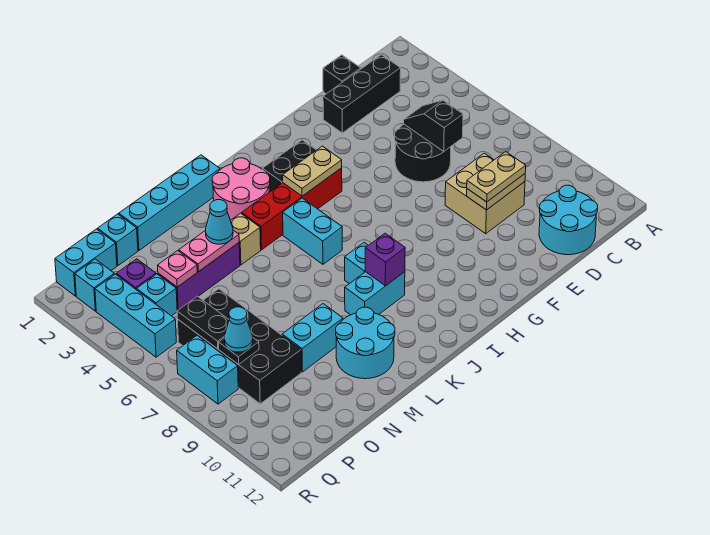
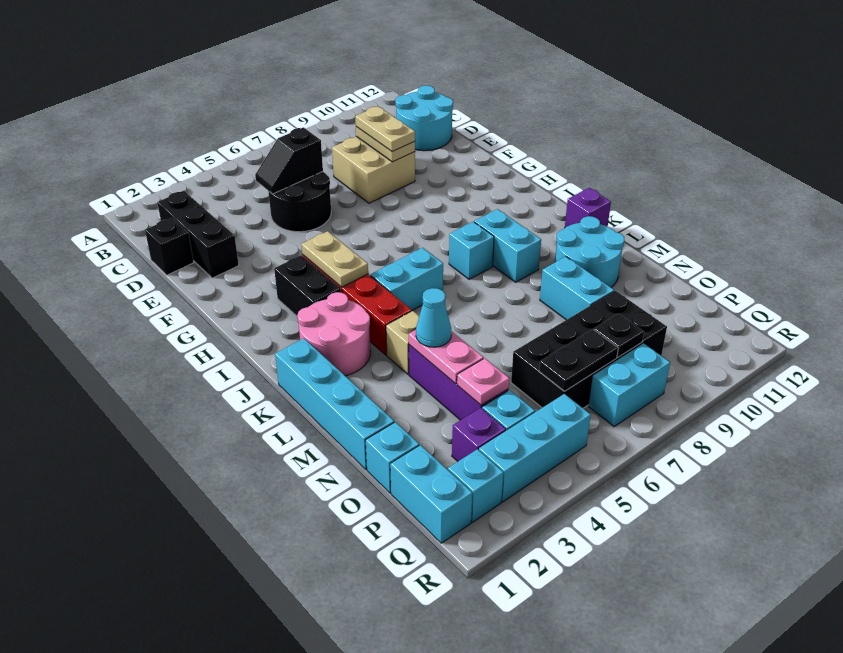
purple 1x1 brick [365,233,405,286] -> purple 1x1 brick moved to [565,188,611,228]
cyan 1x1 cone [224,307,253,352] -> none

